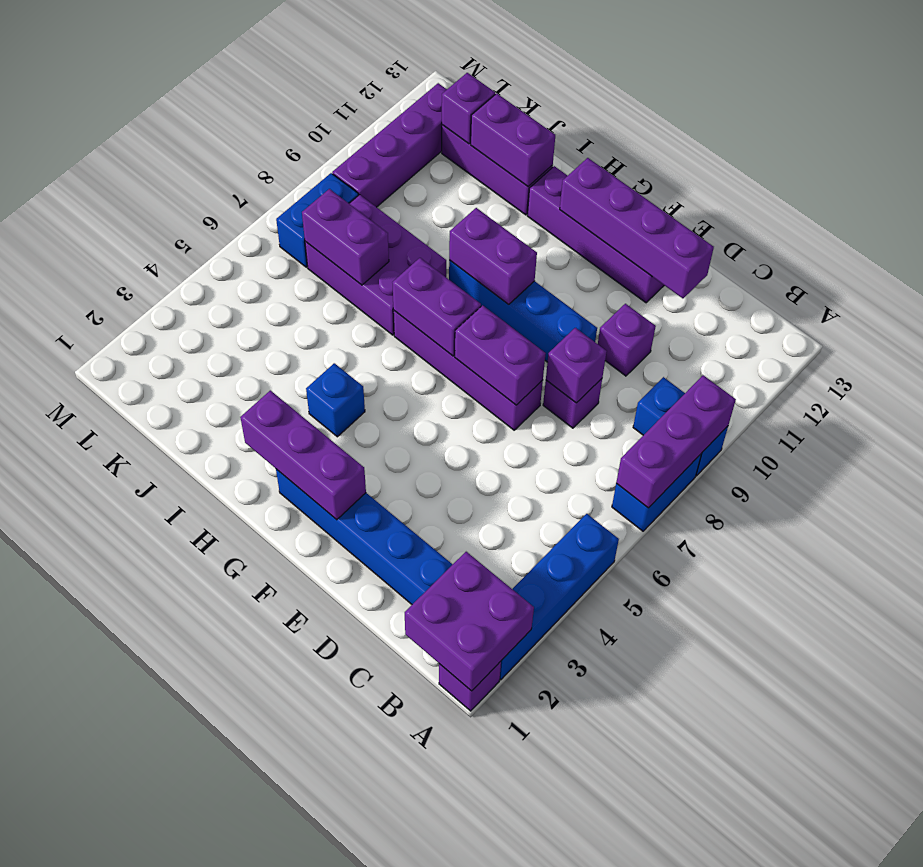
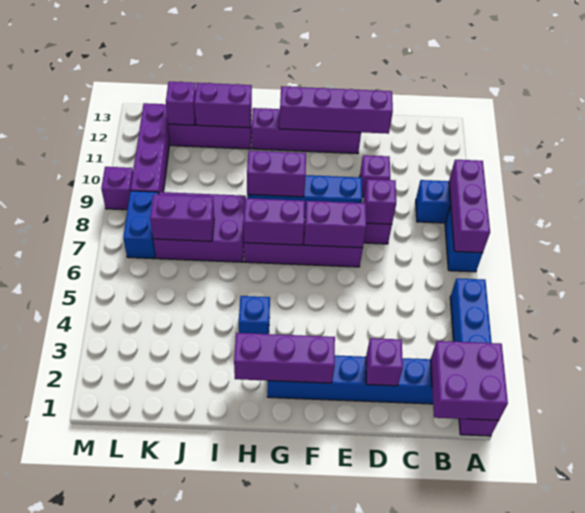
none -> purple 1x1 brick [366,338,403,386]
none -> purple 1x1 brick [101,167,133,210]

